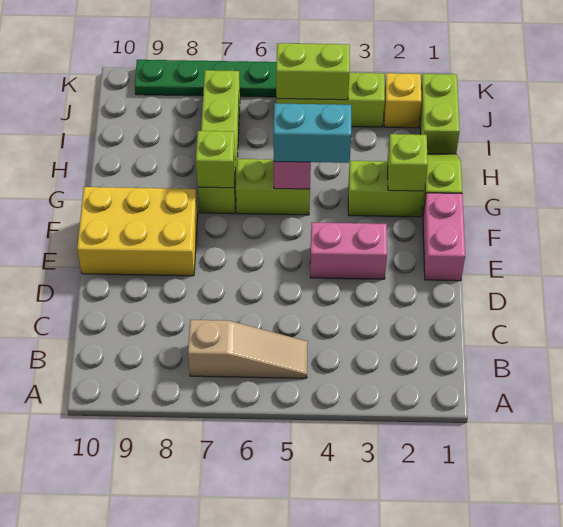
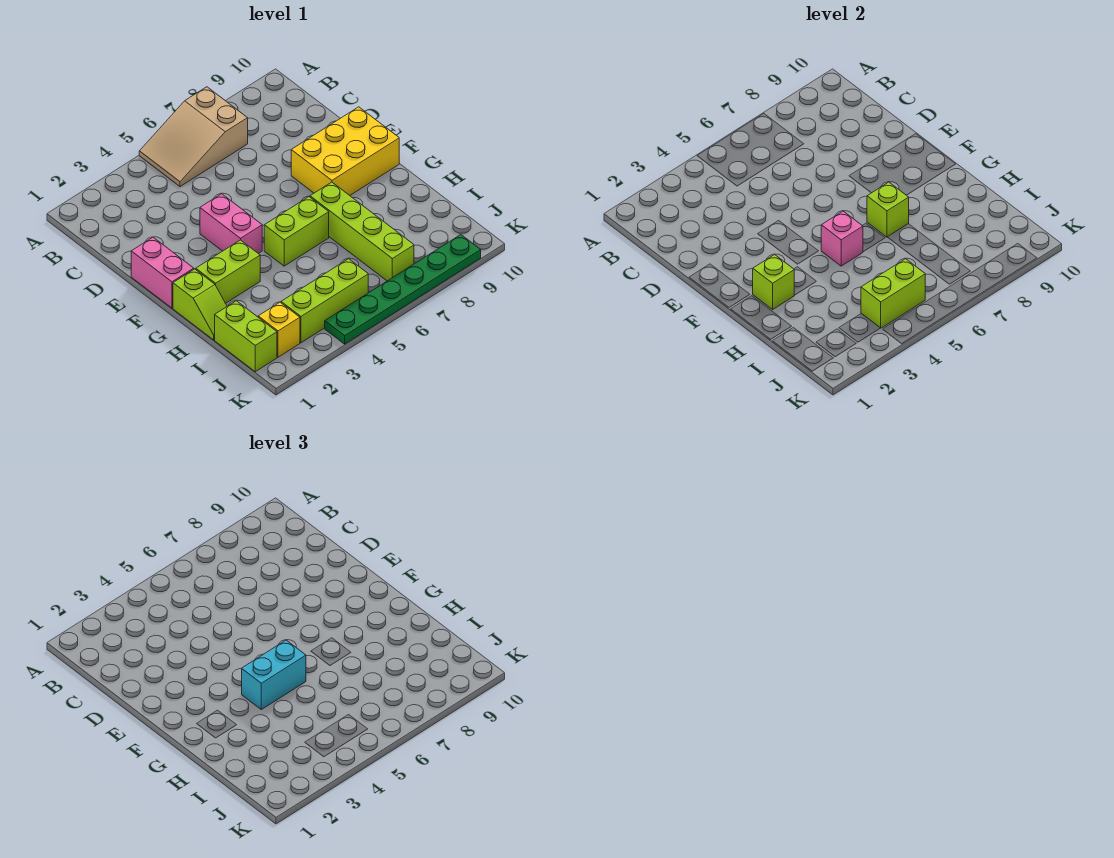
tan 1x3 slope [188,320,308,378] -> tan 2x3 slope [139,87,248,187]
pink 1x2 brick [310,222,387,279] -> pink 1x2 brick turned to [200,194,262,253]

